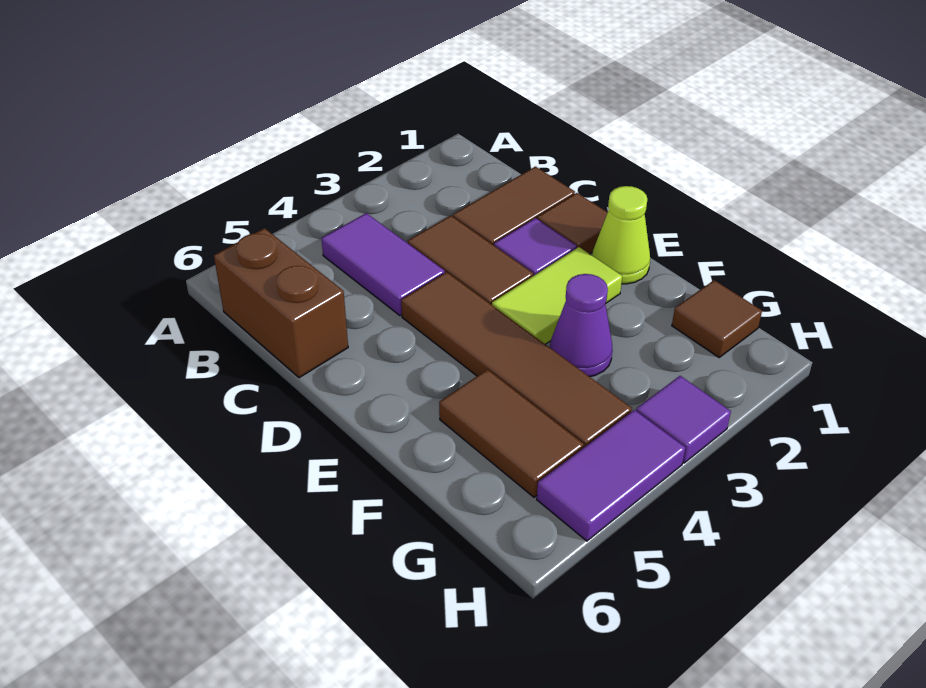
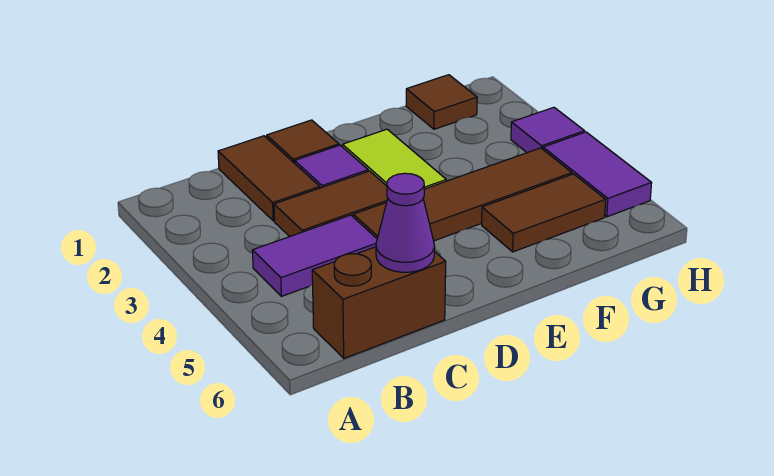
lime 1x1 cone [592,186,650,284] -> none
purple 1x1 cone [550,274,612,377] -> purple 1x1 cone moved to [376,173,435,272]

